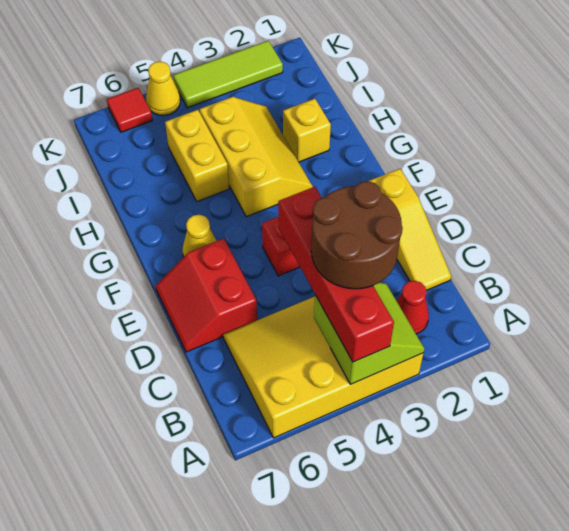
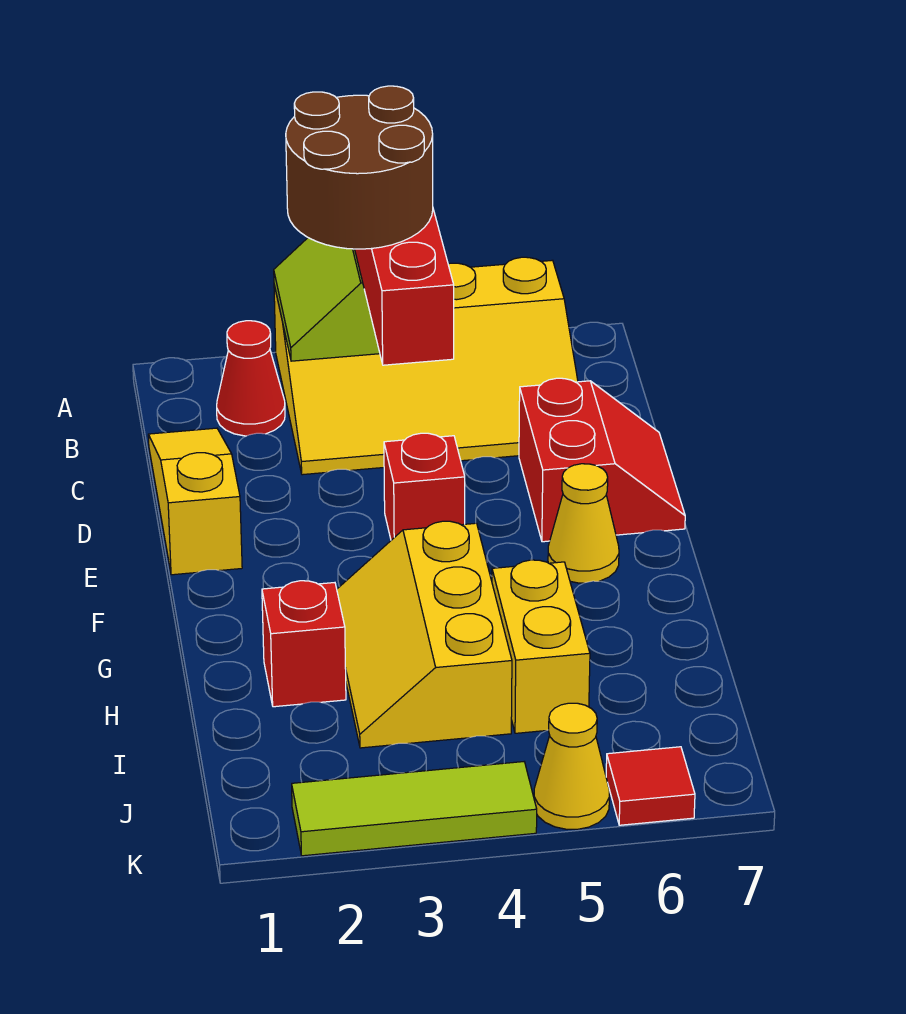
yellow 1x1 brick [283,99,331,162] -> red 1x1 brick [262,581,346,707]

